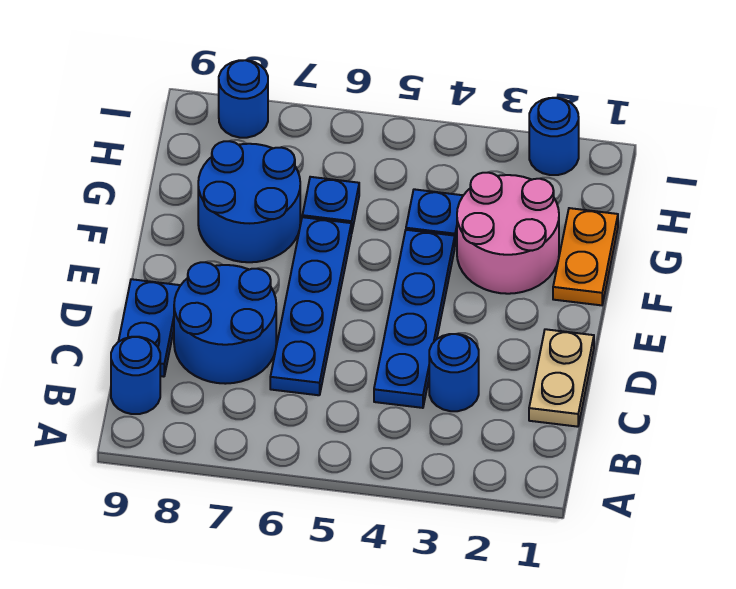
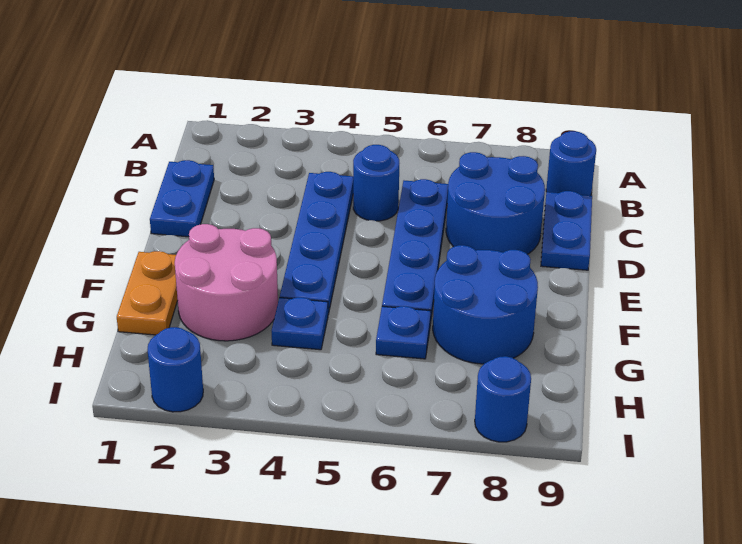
tan 1x2 plate [529,329,594,427] -> blue 1x2 plate [150,160,214,237]
blue 1x1 round brick [429,334,479,411] -> blue 1x1 round brick moved to [353,145,399,221]

